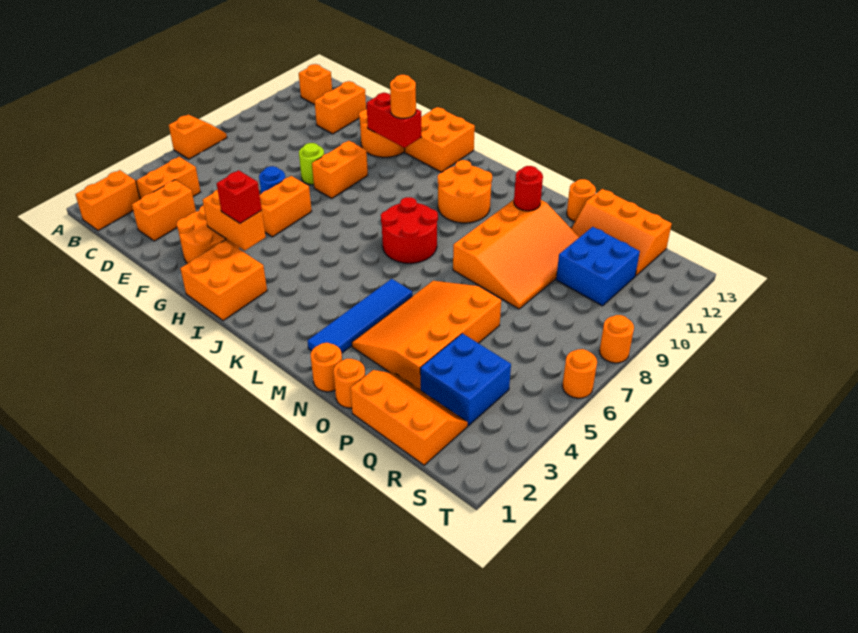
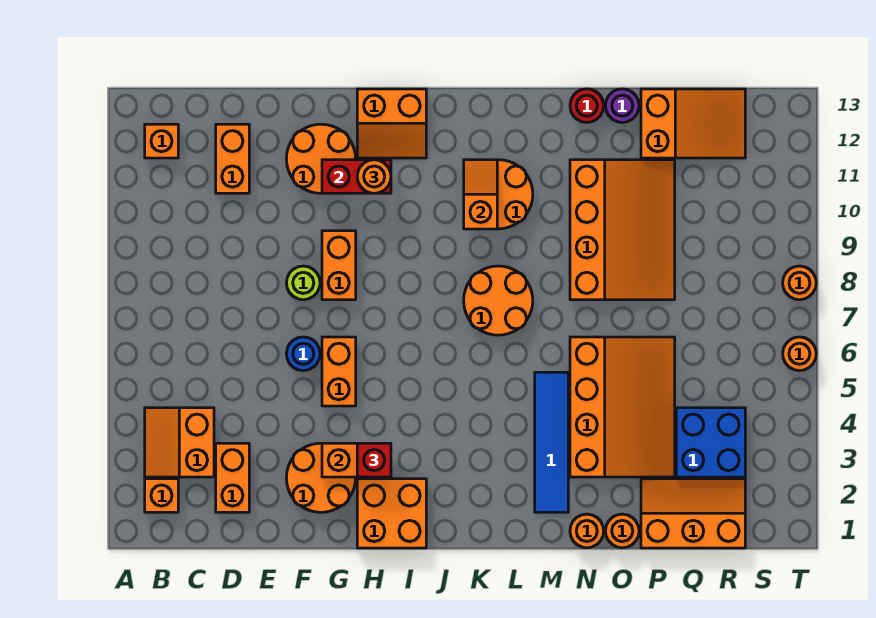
orange 1x2 slope [169,115,227,159] -> orange 1x2 slope moved to [464,160,497,229]
orange 1x2 brick [75,170,140,231] -> orange 1x1 brick [145,479,178,512]
orange 2x2 brick [405,107,475,172] -> orange 2x2 slope [357,89,426,158]
red 2x2 round brick [381,197,438,263] -> orange 2x2 round brick [464,266,533,335]
orange 3x4 slope [352,281,501,390] -> orange 3x4 slope turned to [570,337,675,477]
red 1x1 round brick [514,166,543,211] -> red 1x1 round brick moved to [570,89,604,123]
orange 1x1 round brick [567,179,596,221] -> purple 1x1 round brick [605,89,639,123]
orange 2x3 slope [571,189,672,276] -> orange 2x3 slope turned to [641,89,745,158]
blue 2x2 brick [556,227,640,306] -> none

